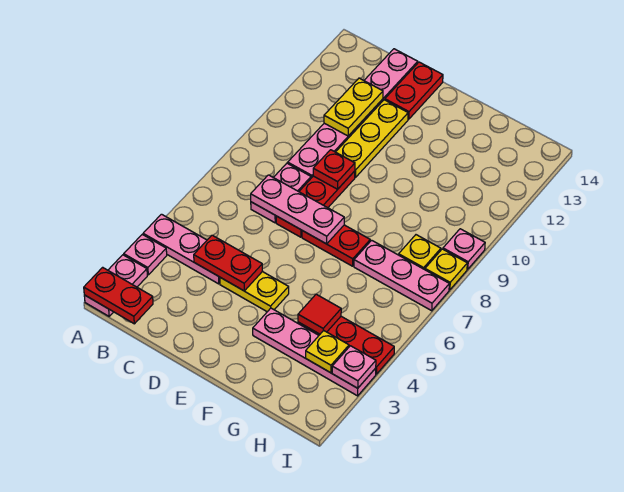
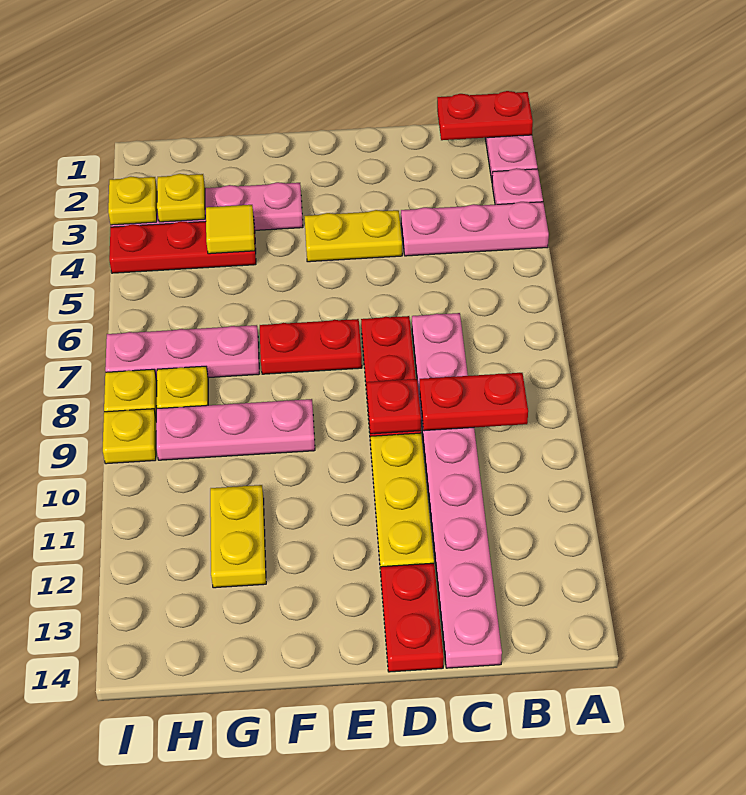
red 1x2 plate [194,235,262,291] -> red 1x2 plate moved to [419,373,528,431]
pink 1x3 plate [251,175,344,244] -> pink 1x3 plate moved to [156,399,315,460]
yellow 1x2 plate [324,78,383,136] -> yellow 1x2 plate moved to [210,485,266,588]
red 1x1 tile [298,294,341,334] -> yellow 1x1 tile [206,205,255,254]
pink 1x1 plate [332,346,376,388] -> yellow 1x1 plate [108,177,157,225]
pink 1x1 plate [443,229,485,269] -> yellow 1x1 plate [103,409,156,464]

